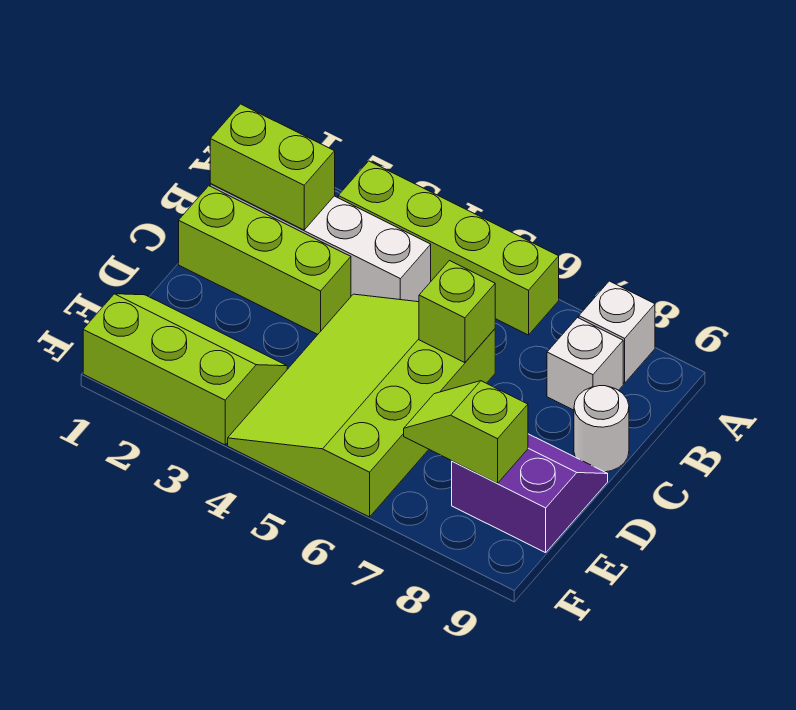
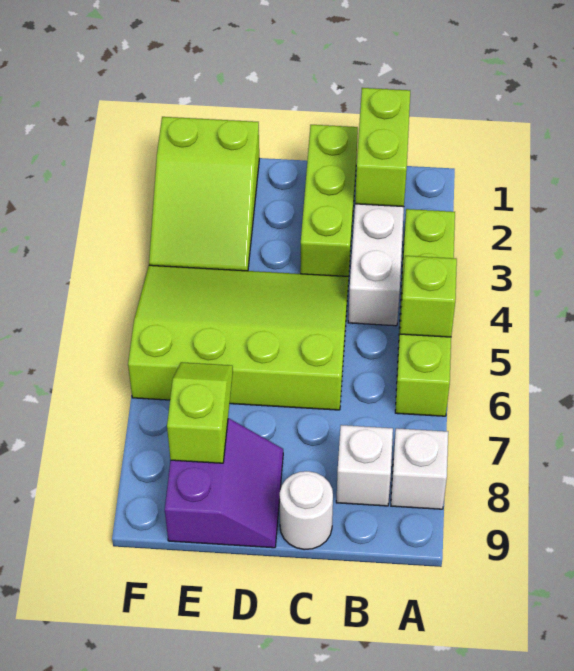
lime 1x1 brick [419,261,495,363] -> lime 1x1 brick moved to [400,256,457,337]
lime 2x3 slope [83,294,287,445] -> lime 2x3 slope turned to [149,117,259,271]

